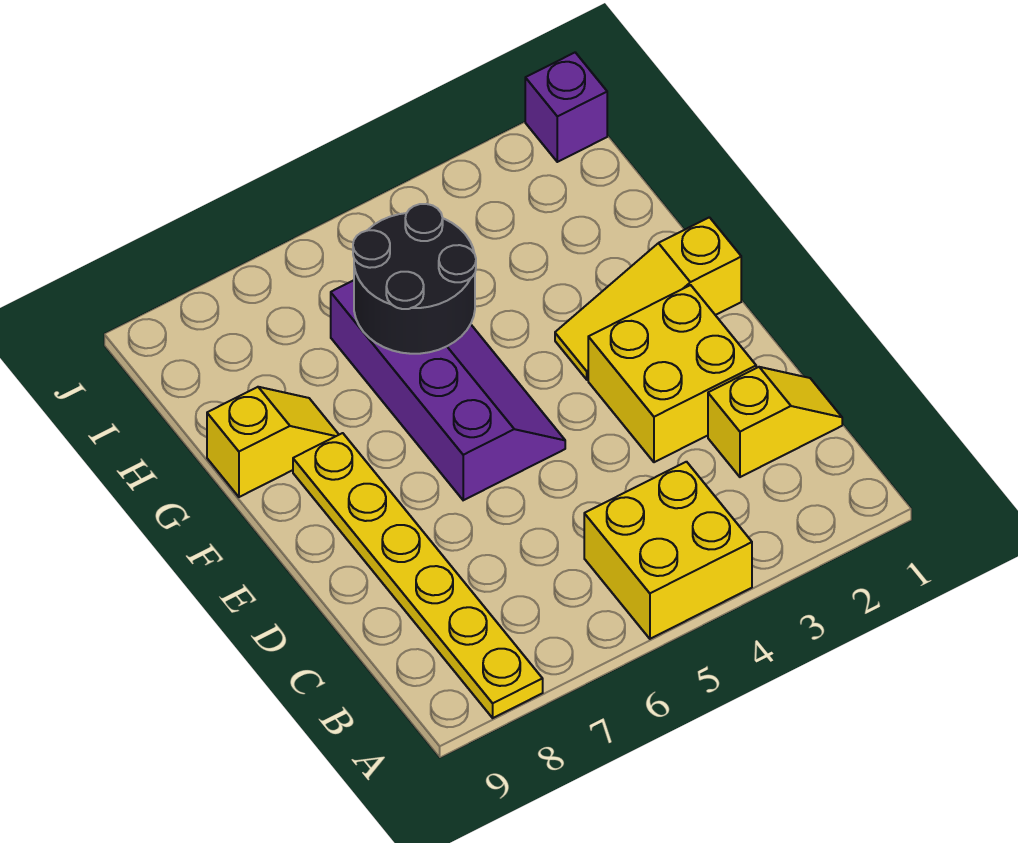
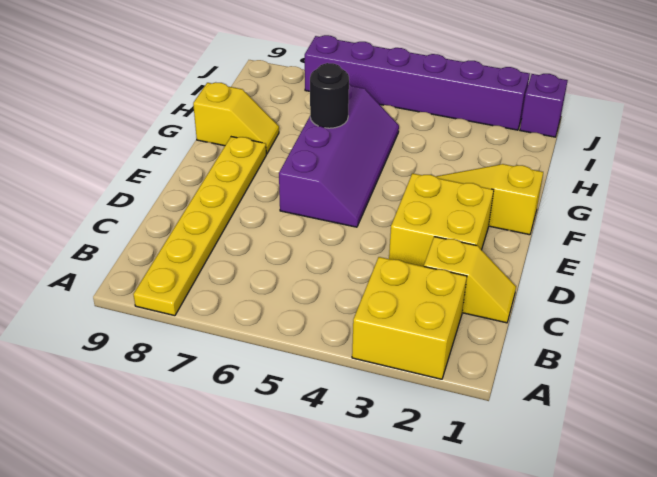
yellow 2x2 brick [584,462,752,639] -> yellow 2x2 brick moved to [352,257,467,379]
black 2x2 round brick [353,204,476,354] -> black 1x1 round brick [310,63,349,128]
none -> purple 1x6 brick [305,35,530,130]

